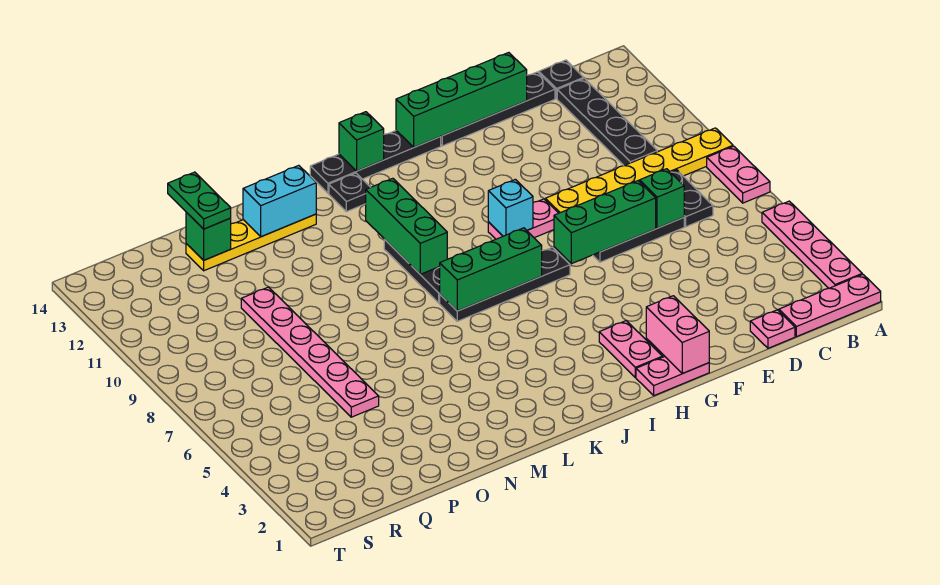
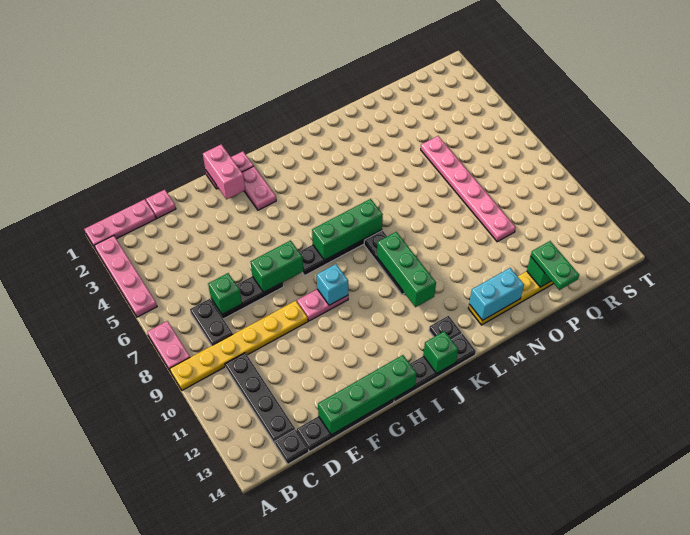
green 1x3 brick [554,181,656,264] -> green 1x2 brick [250,240,303,292]

